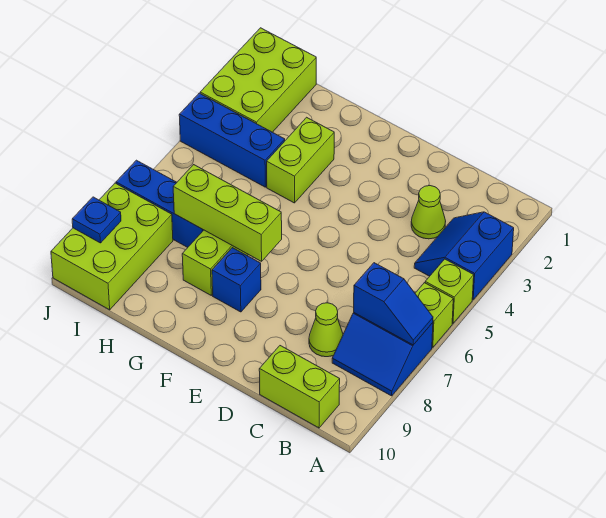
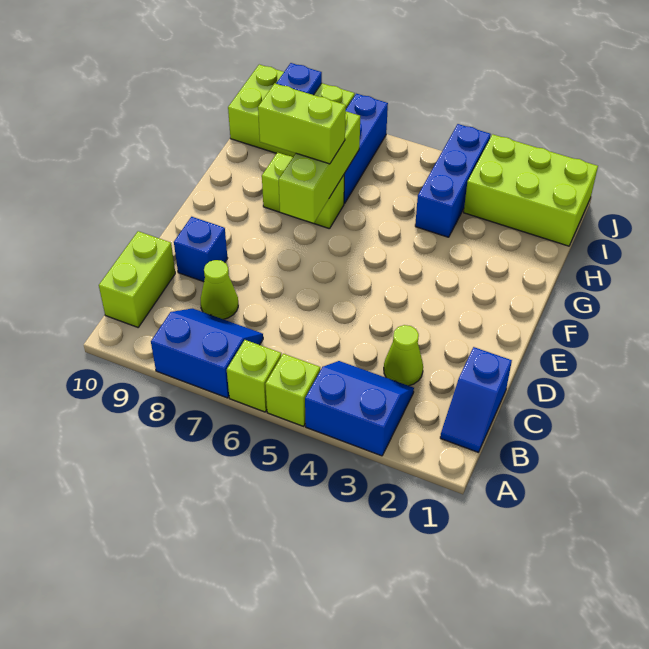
blue 2x2 slope [332,313,433,396] -> blue 2x2 slope turned to [151,308,263,398]
blue 1x2 slope [354,263,433,345] -> blue 1x2 slope moved to [440,347,512,452]
blue 1x1 brick [212,248,261,312] -> blue 1x1 brick moved to [174,217,228,282]
lime 1x2 brick [267,117,334,203] -> lime 1x2 brick moved to [258,83,346,164]

